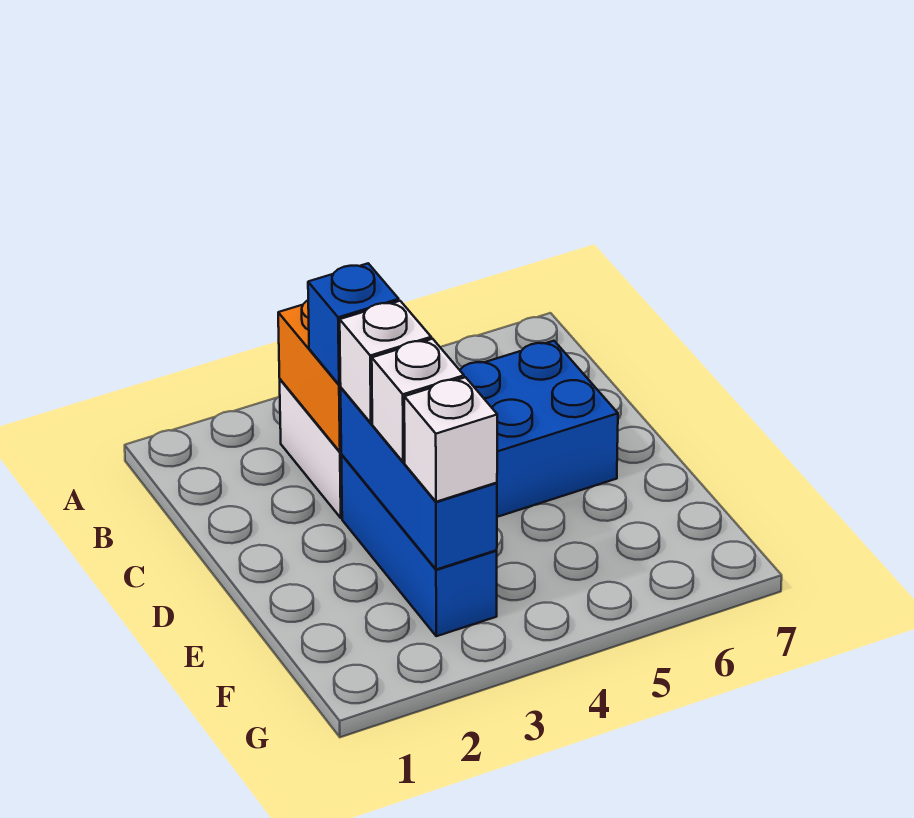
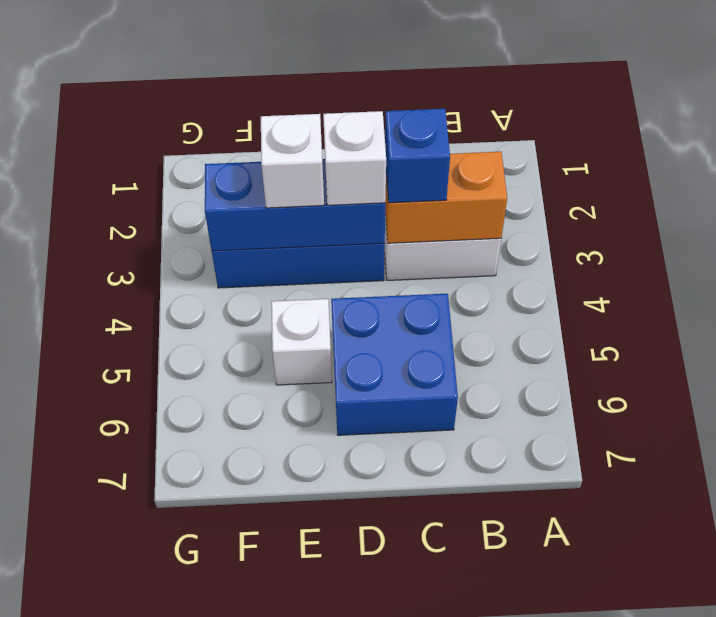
white 1x1 brick [404,377,497,502] -> white 1x1 brick moved to [271,299,332,385]

